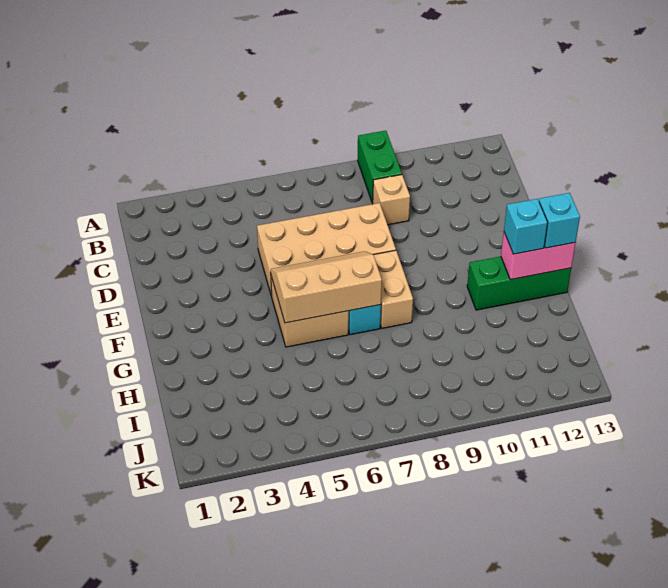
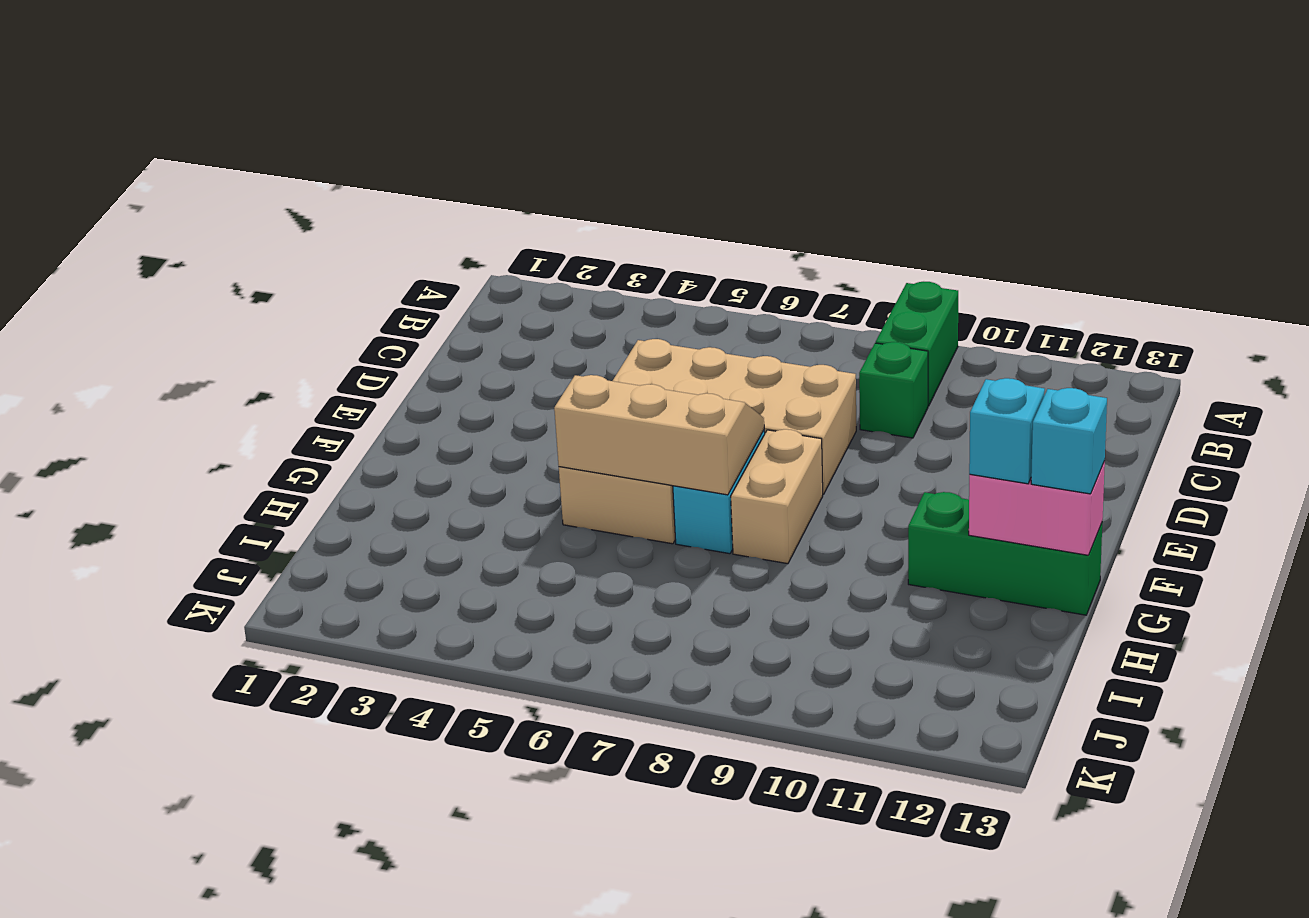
tan 1x1 brick [373,175,410,225] -> green 1x1 brick [859,342,928,438]

